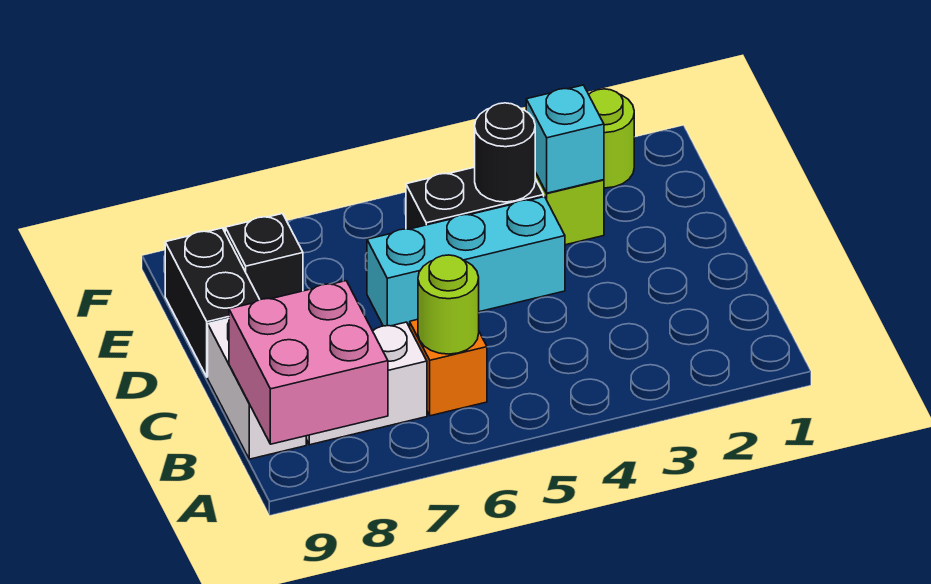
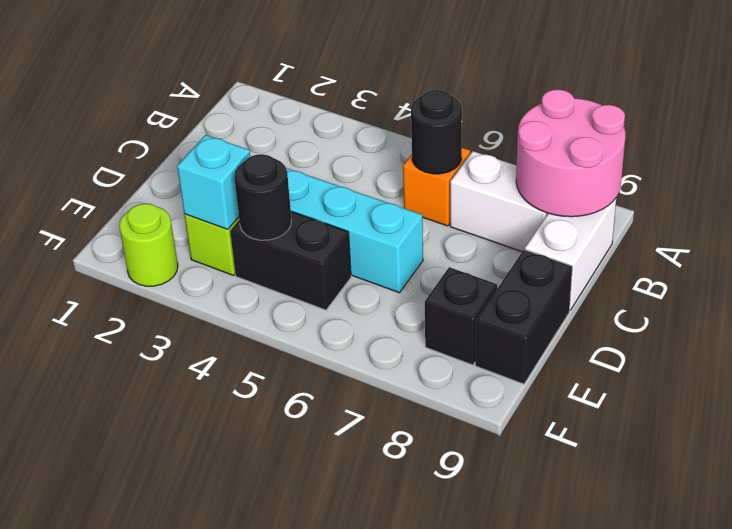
pink 2x2 brick [229,281,388,444] -> pink 2x2 round brick [516,89,625,217]
lime 1x1 round brick [418,255,479,354] -> black 1x1 round brick [411,90,462,174]

